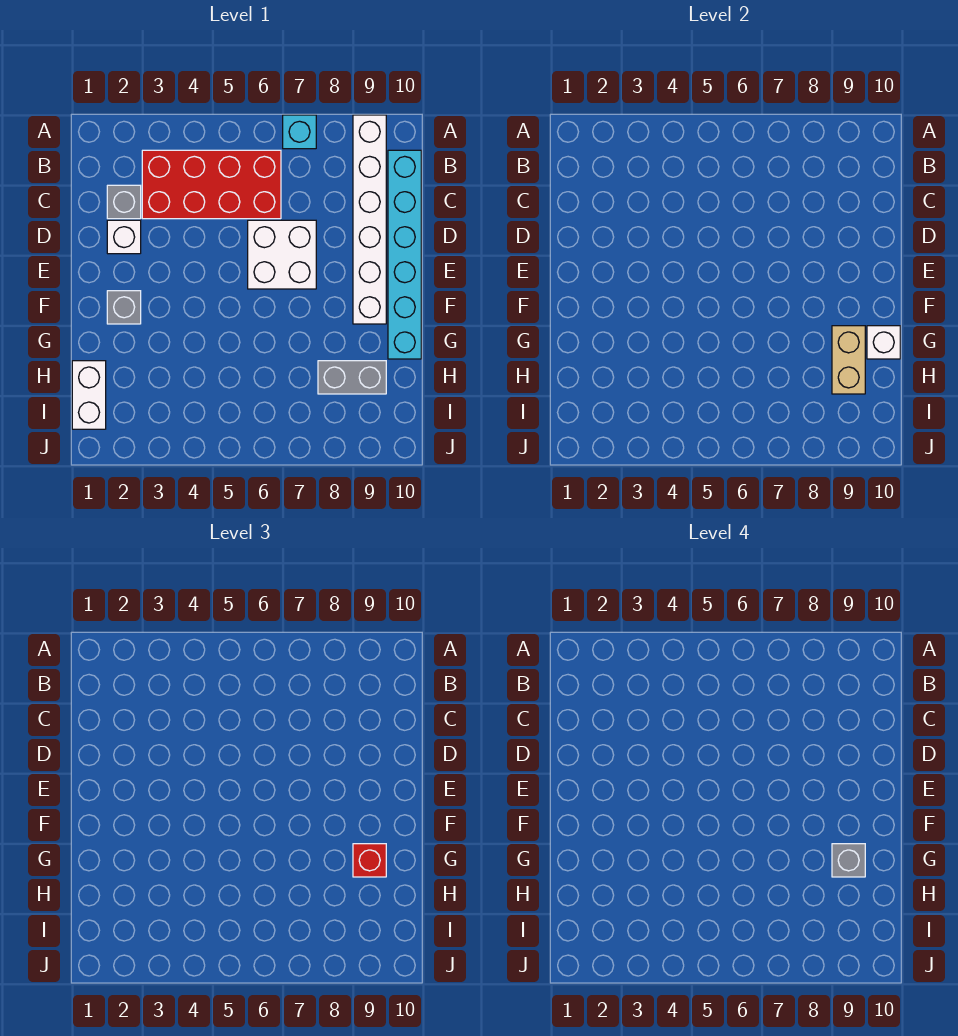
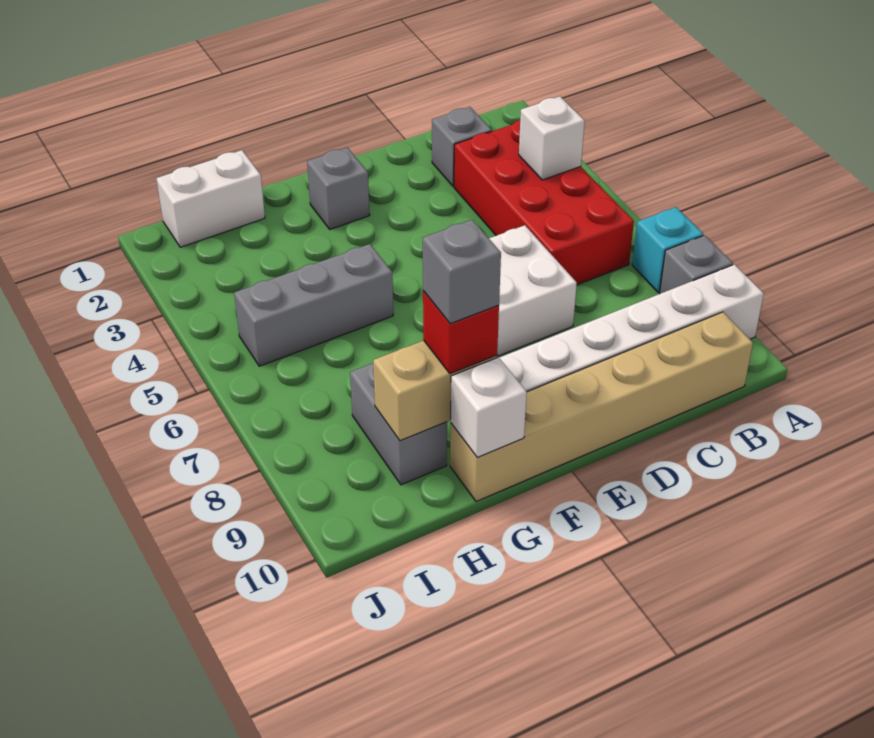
none -> grey 1x1 brick [660,235,733,294]
cyan 1x6 brick [388,150,421,359] -> tan 1x6 brick [450,312,753,502]
white 1x1 brick [107,220,141,254] -> white 1x1 brick moved to [519,96,585,180]
none -> grey 1x3 brick [234,244,393,366]

